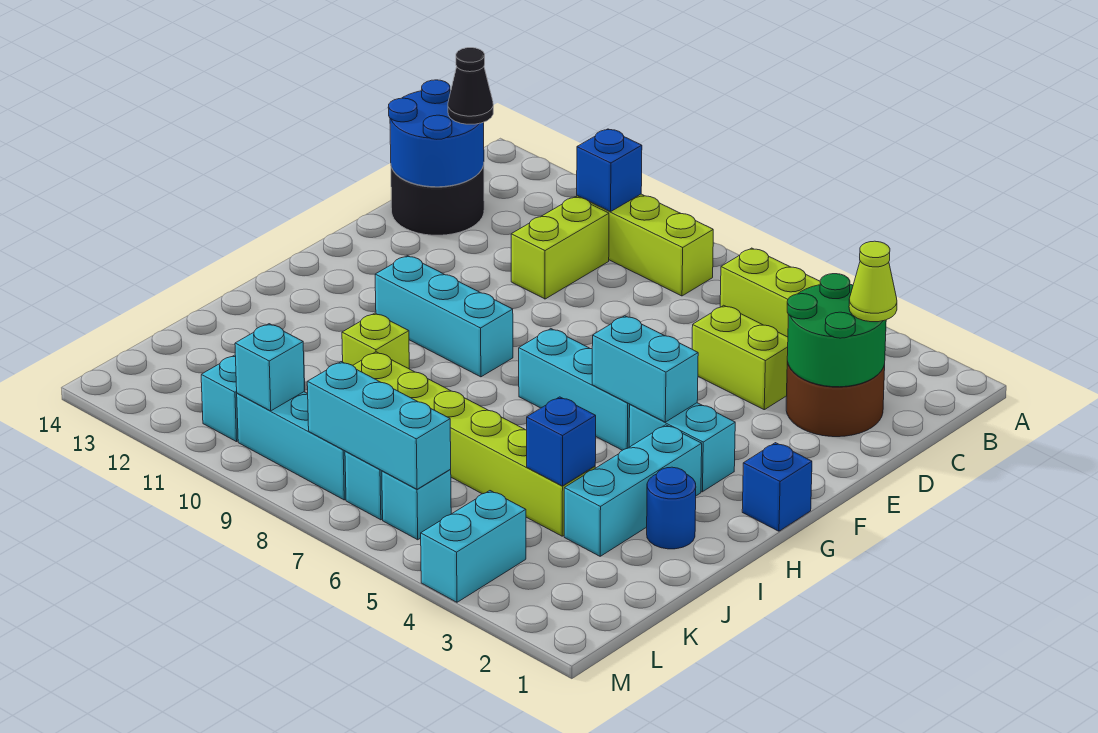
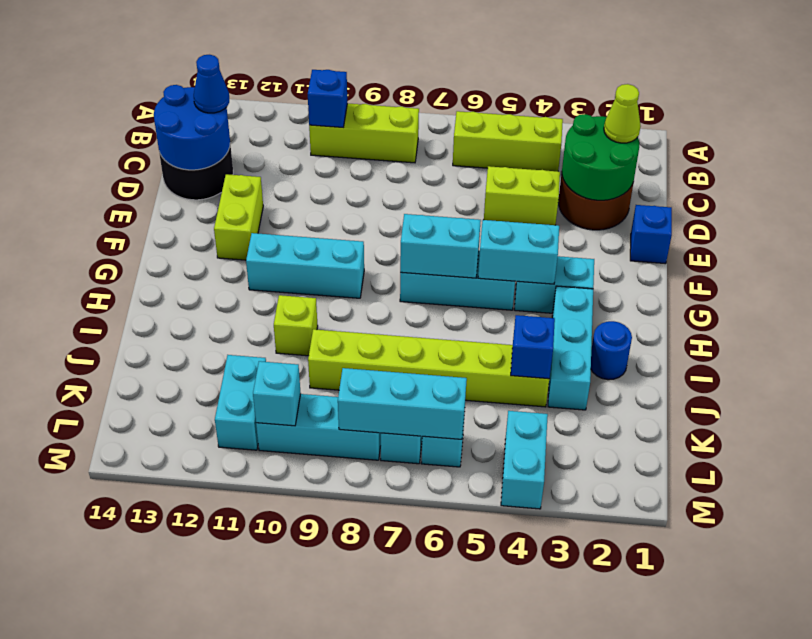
lime 1x2 brick [511,197,609,299] -> lime 1x2 brick moved to [214,174,263,260]
black 1x1 cone [448,48,493,124] -> blue 1x1 cone [194,55,229,113]
blue 1x1 brick [742,443,812,531] -> blue 1x1 brick moved to [630,205,672,264]
none -> cyan 1x2 brick [400,214,481,278]

